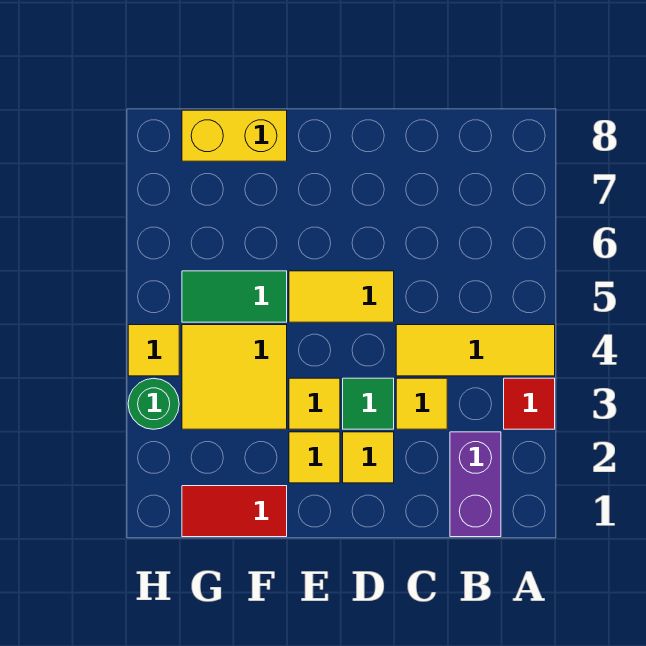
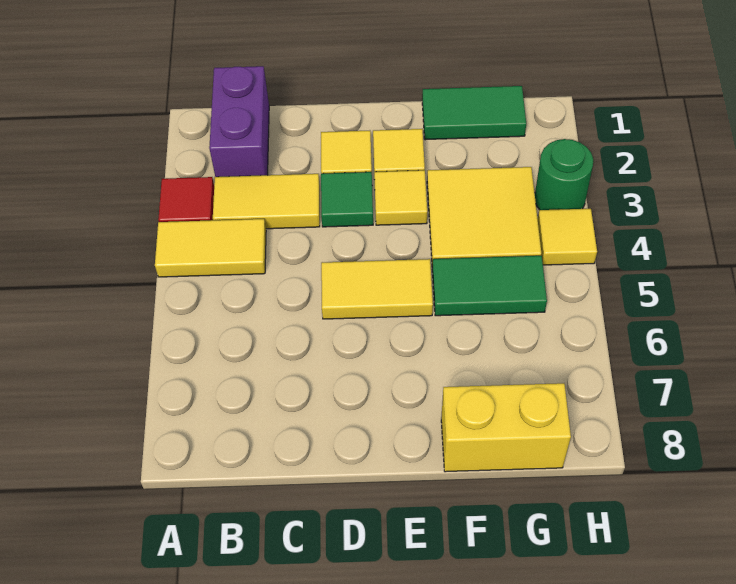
yellow 1x3 tile [396,325,555,376] -> yellow 1x2 tile [155,219,266,277]
yellow 1x1 tile [396,378,447,429] -> yellow 1x2 tile [213,174,320,229]
red 1x2 tile [182,486,287,537] -> green 1x2 tile [422,86,526,140]

